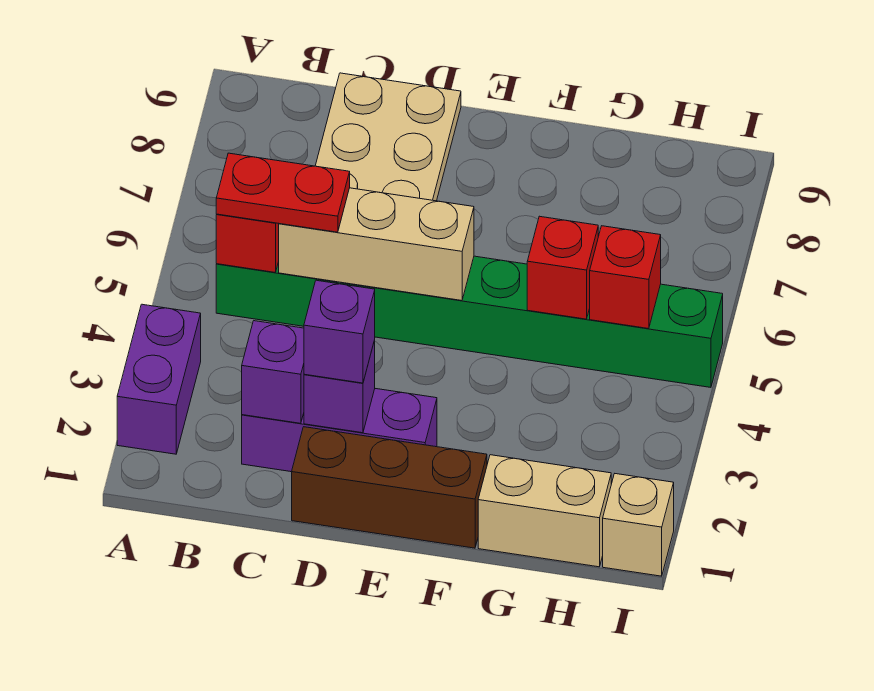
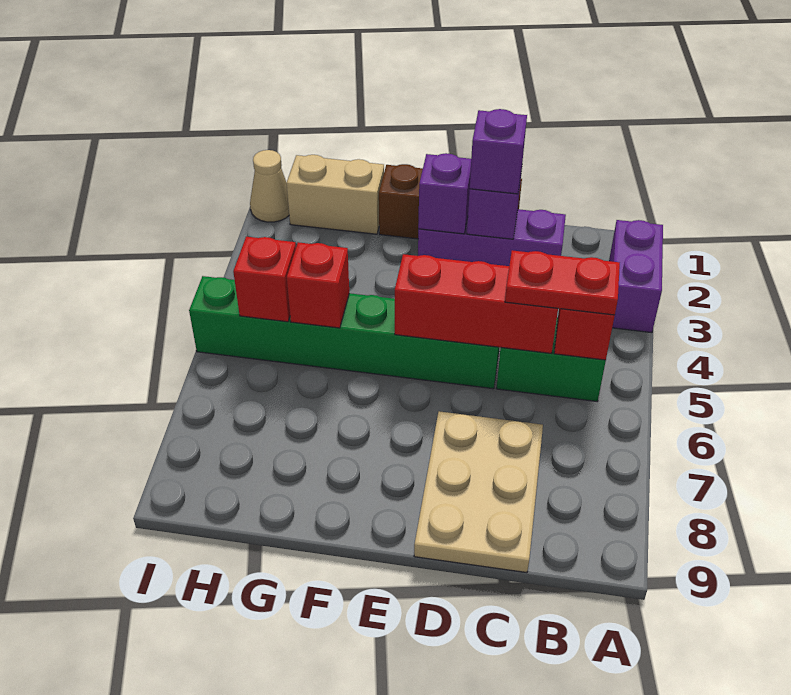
purple 1x1 brick [242,321,304,423] -> purple 1x1 brick moved to [418,153,471,234]
tan 1x3 brick [279,188,474,301] -> red 1x3 brick [395,254,558,353]
tan 1x1 brick [603,474,674,576] -> tan 1x1 cone [250,150,289,222]

